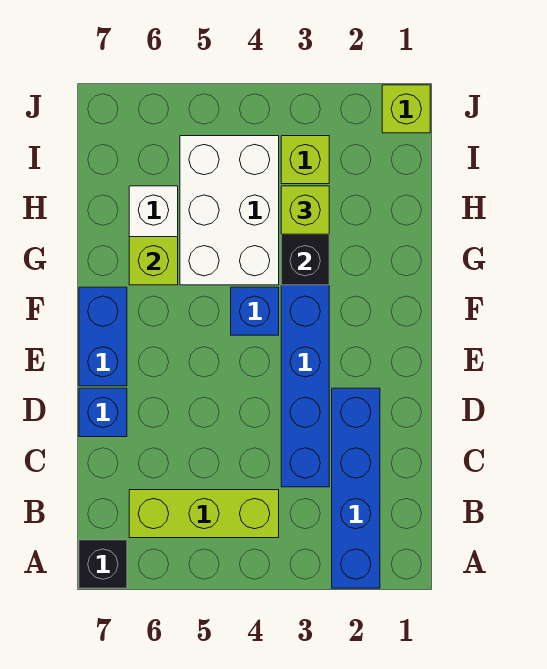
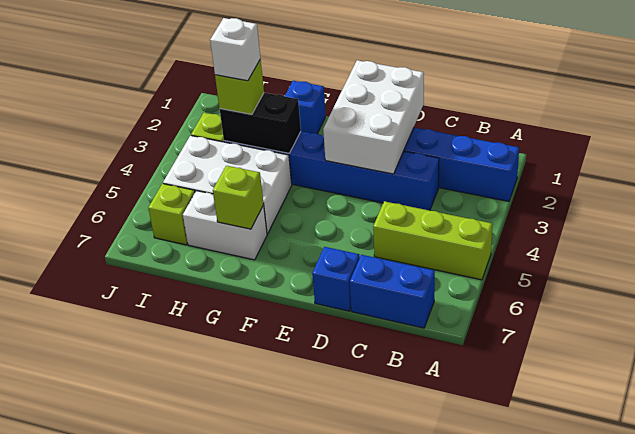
black 1x1 brick [79,540,127,588] -> none
lime 1x3 brick [129,490,279,538] -> lime 1x3 brick turned to [373,201,493,280]
none -> white 2x3 brick [323,60,424,174]
blue 1x2 brick [79,287,127,386] -> blue 1x2 brick moved to [350,255,435,328]
blue 1x1 brick [231,287,279,335] -> blue 1x1 brick moved to [285,81,326,134]
none -> white 1x1 brick [210,18,260,81]
lime 1x1 brick [382,85,430,133] -> lime 1x1 brick moved to [148,184,195,245]

